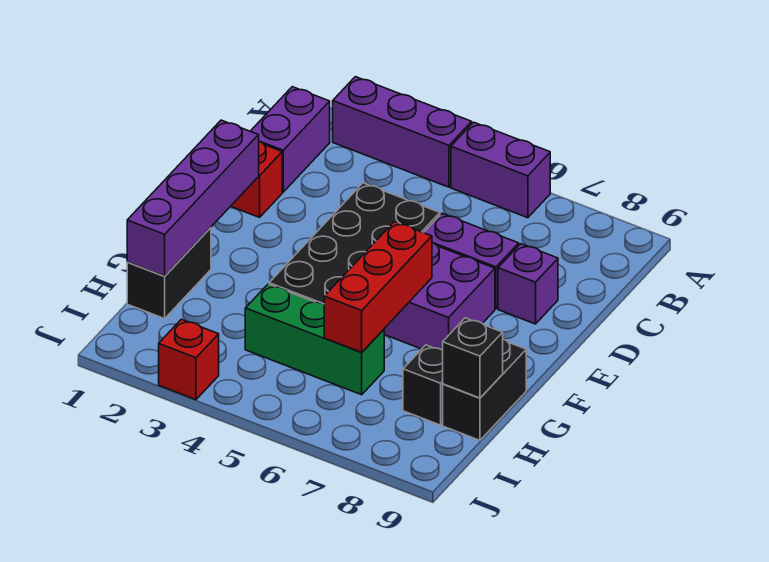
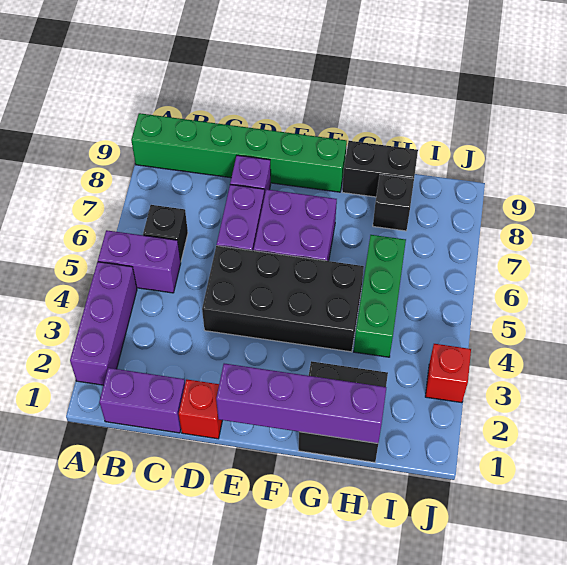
purple 1x2 brick [451,122,550,218] -> purple 1x2 brick turned to [98,230,181,293]
none -> green 1x6 brick [131,113,347,192]
red 1x3 brick [324,222,432,352] -> none
black 1x2 brick [127,228,211,319] -> black 2x2 brick [298,361,388,462]
black 1x1 brick [443,318,503,398] -> black 1x1 brick moved to [143,205,188,262]

